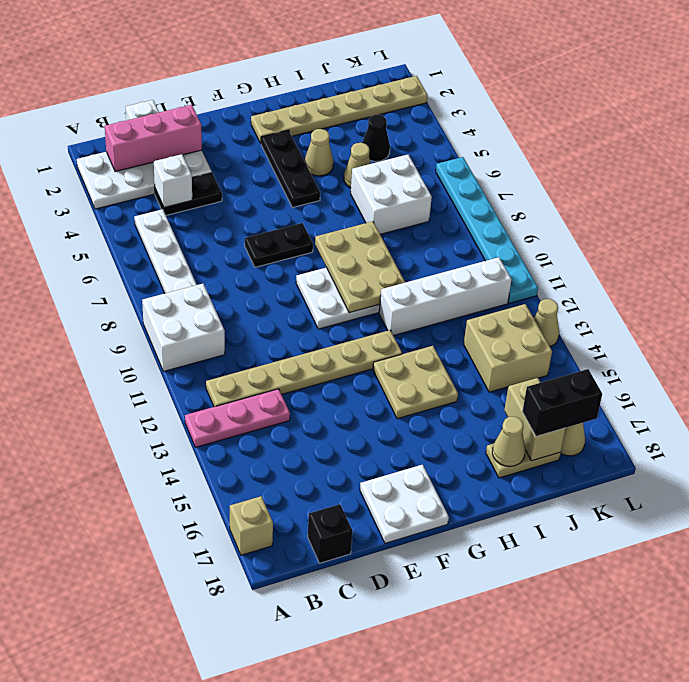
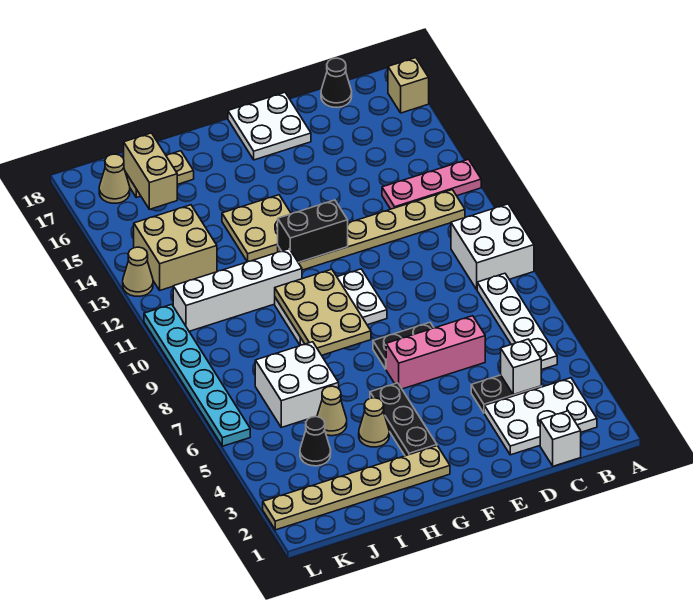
white 2x4 plate [77,150,212,209] -> white 2x3 plate [484,378,597,455]
pink 1x3 brick [105,105,202,172] -> pink 1x3 brick moved to [386,316,485,389]
black 1x1 brick [308,504,352,563] -> black 1x1 cone [321,58,352,107]
tan 1x1 cone [492,417,525,466] -> none
black 1x2 brick [522,369,602,436] -> black 1x2 brick moved to [278,200,348,263]

